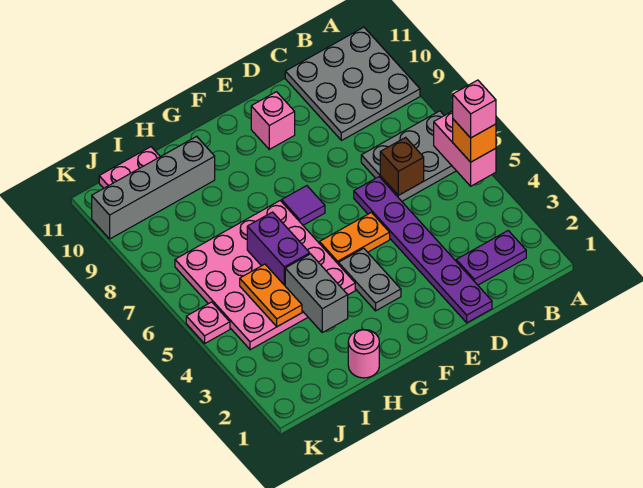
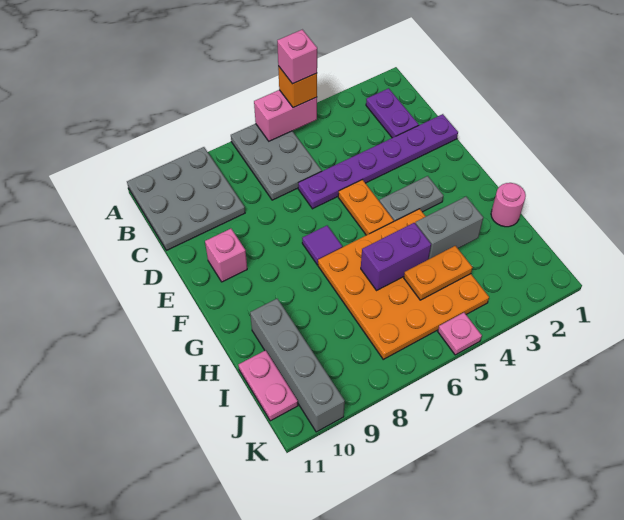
brown 1x1 brick [380,137,424,195] -> none
pink 4x4 plate [175,201,355,350] -> orange 4x4 plate [318,209,489,359]

